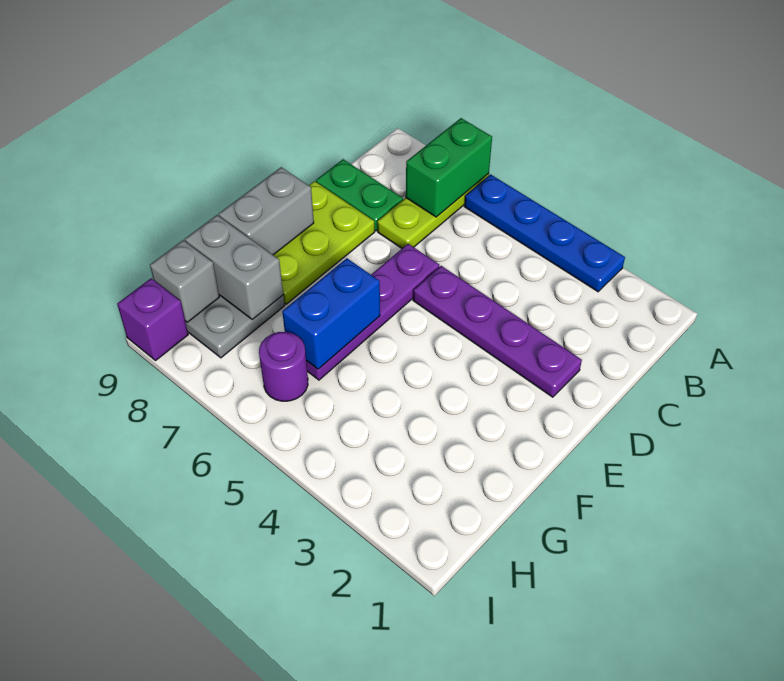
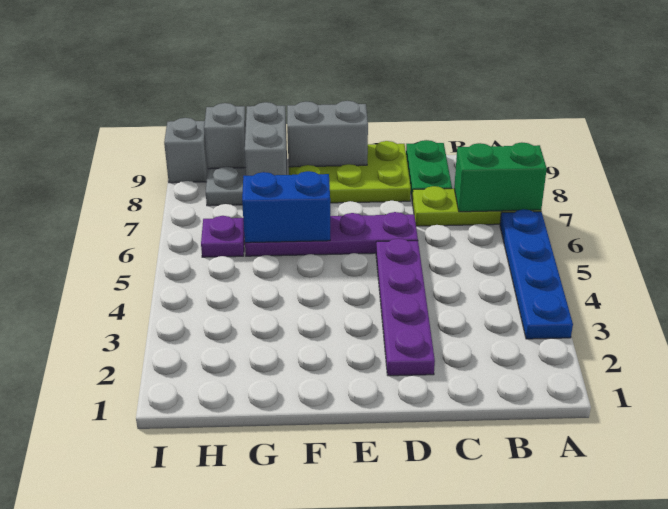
purple 1x1 round brick [259,332,308,401] -> purple 1x1 plate [201,216,245,257]
purple 1x1 brick [117,278,188,360] -> grey 1x1 brick [164,118,208,183]

